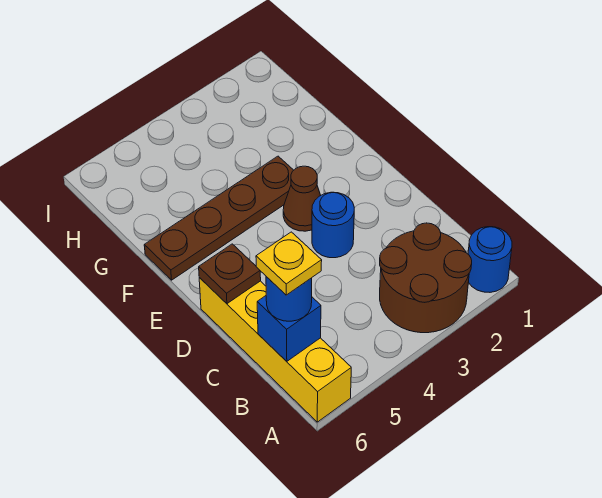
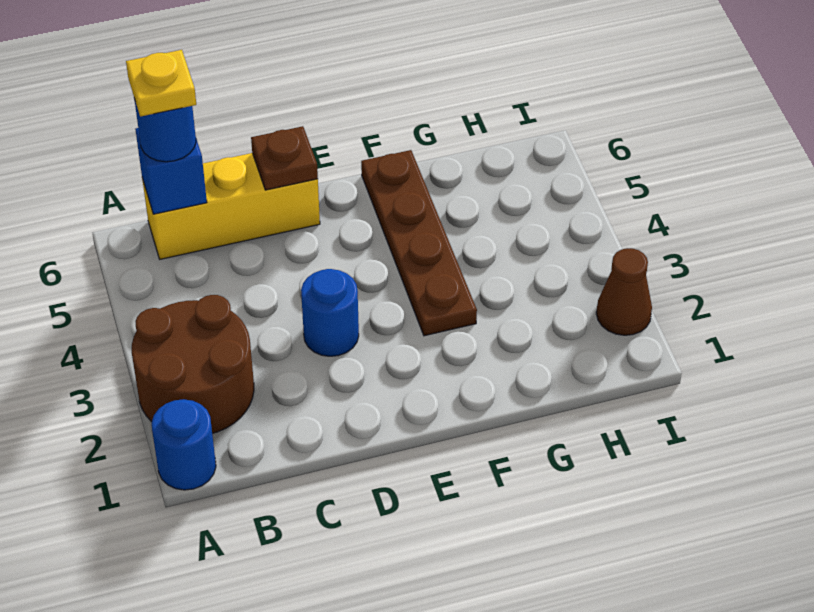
yellow 1x4 brick [199,278,351,422] -> yellow 1x3 brick [142,153,320,259]
brown 1x1 cone [283,166,321,231] -> brown 1x1 cone moved to [596,248,652,335]

